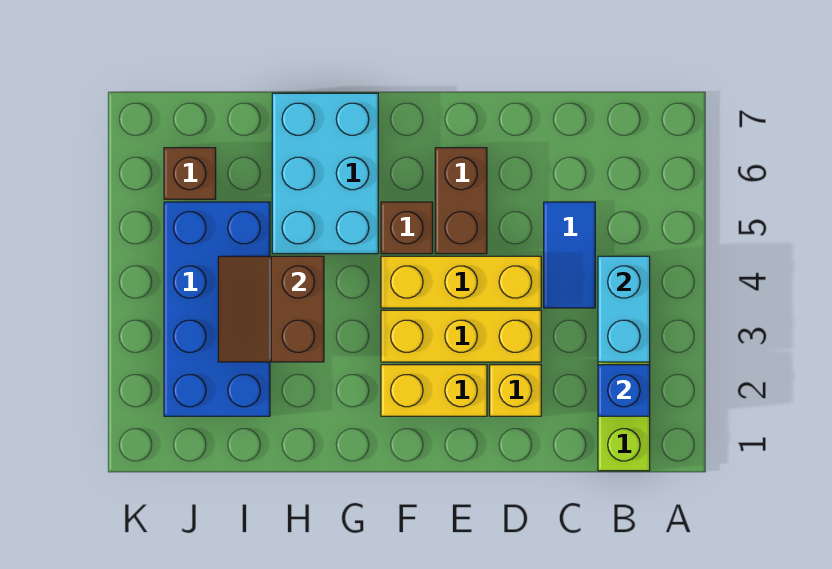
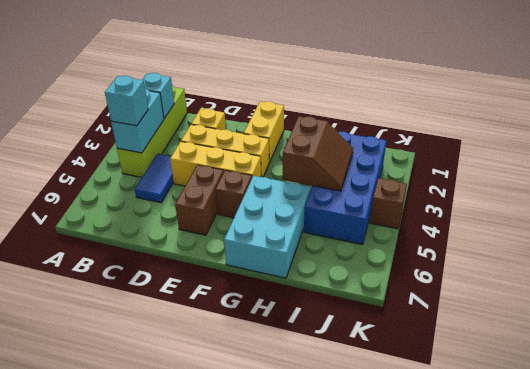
blue 1x1 brick [598,365,650,416] -> cyan 1x1 brick [142,73,174,119]
none -> cyan 1x1 brick [105,76,148,126]
yellow 1x2 brick [381,365,487,416] -> yellow 1x2 brick turned to [244,101,284,162]
brown 1x1 brick [164,148,216,199] -> brown 1x1 brick moved to [370,178,407,229]

